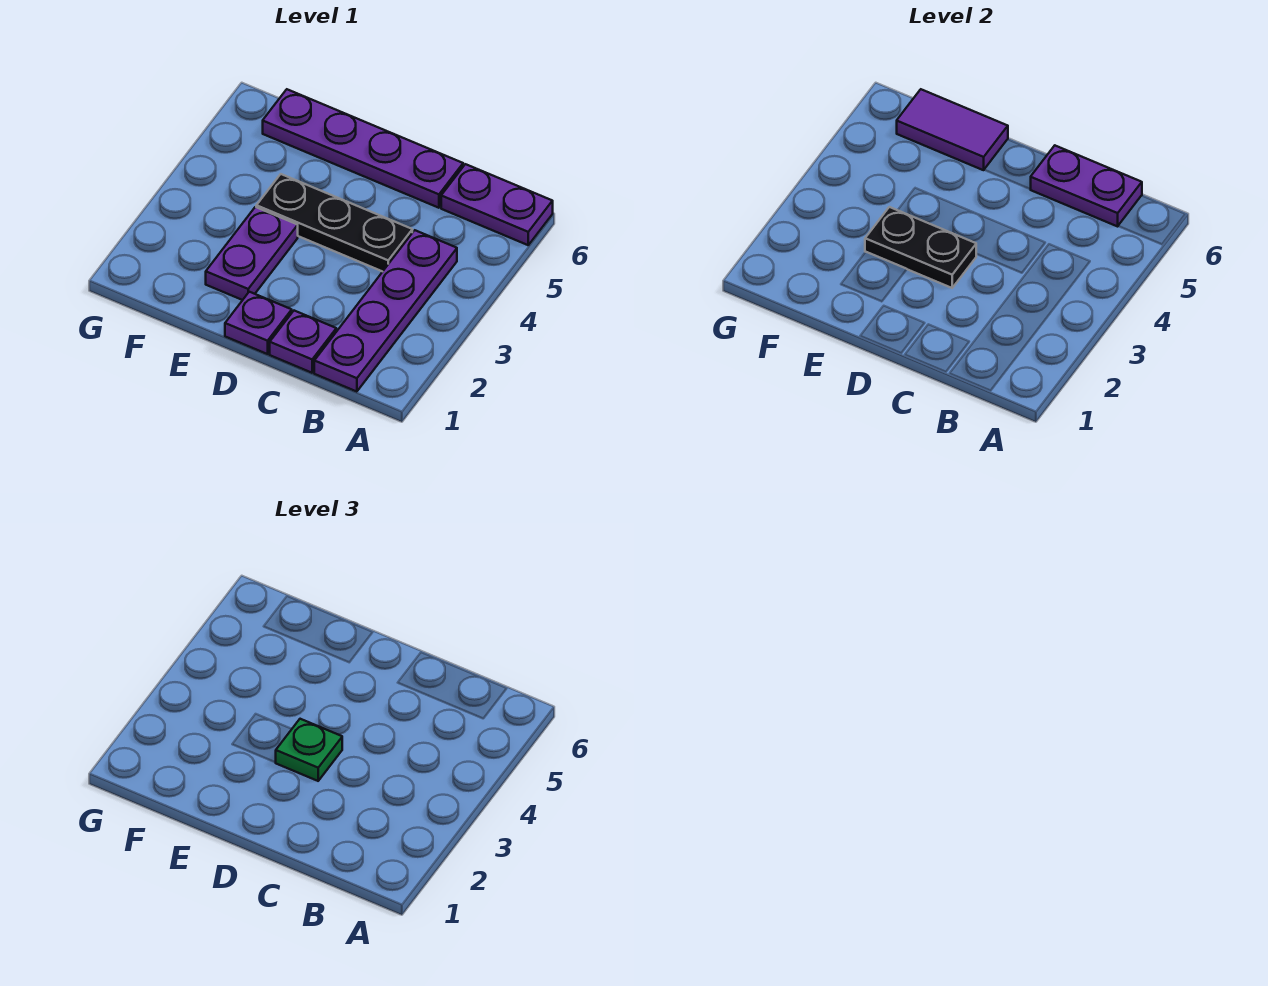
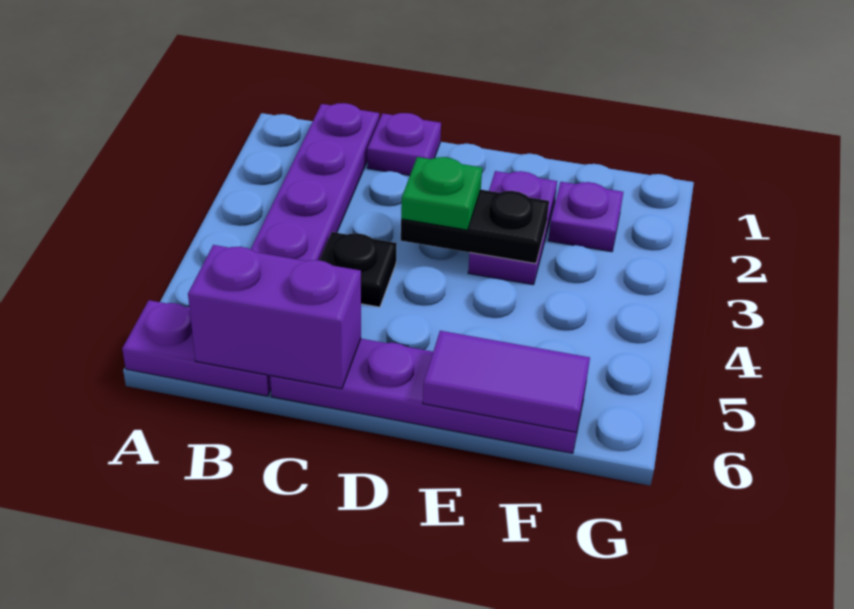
purple 1x2 plate [1031,146,1142,226] -> purple 1x2 brick [188,245,361,389]
black 1x3 plate [256,174,412,272] -> black 1x1 plate [320,232,397,307]
purple 1x1 plate [225,292,292,354] -> purple 1x1 plate moved to [548,182,623,252]

